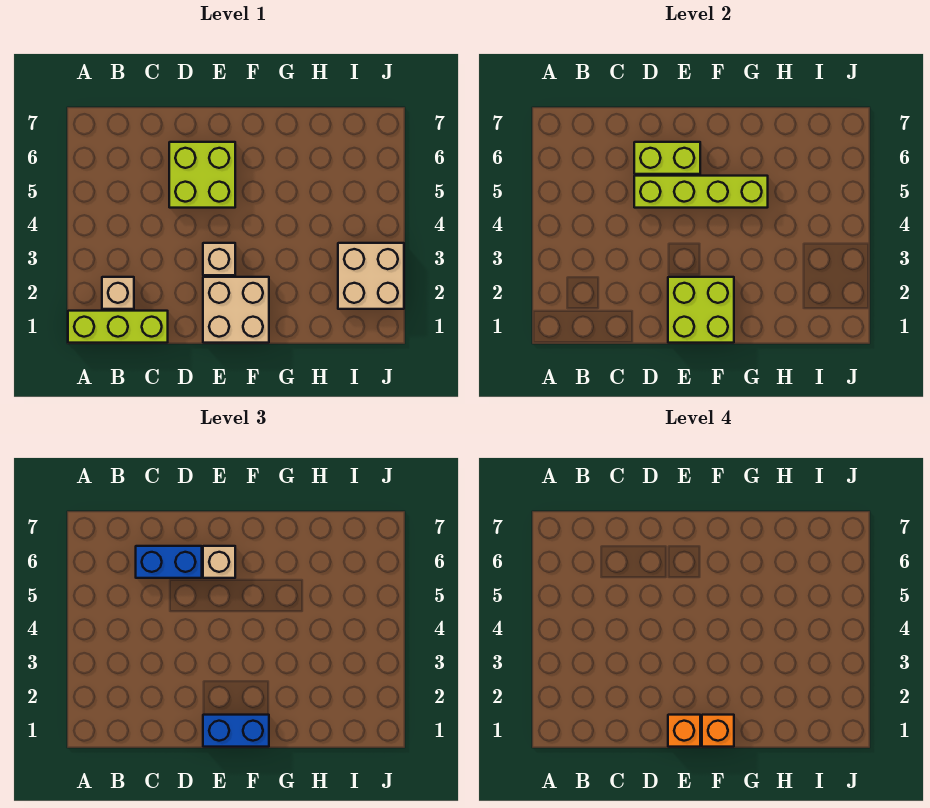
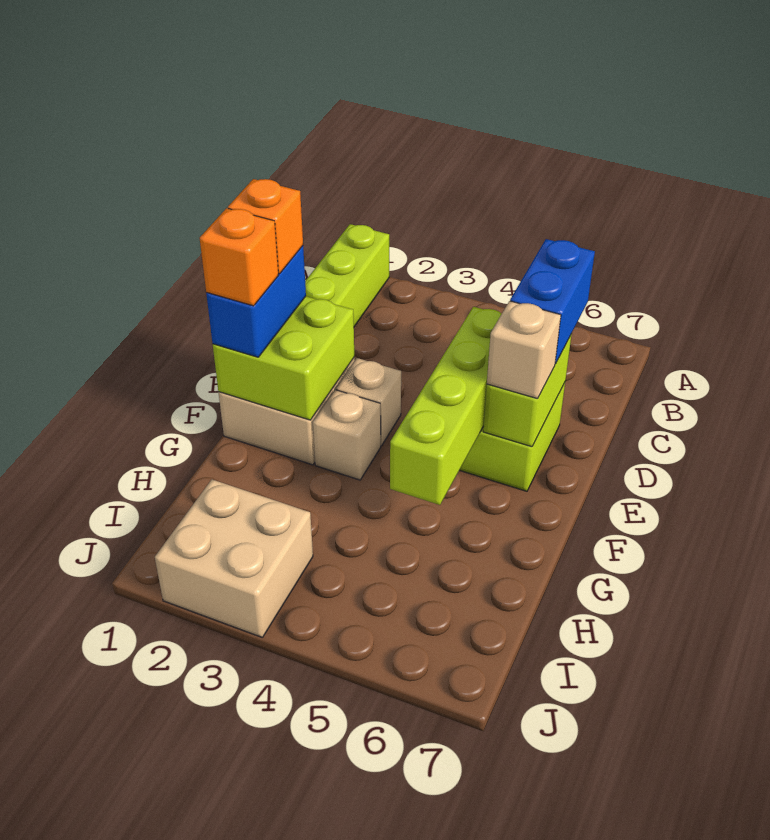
tan 1x1 brick [102,277,134,309] -> tan 1x1 brick moved to [313,390,381,480]

